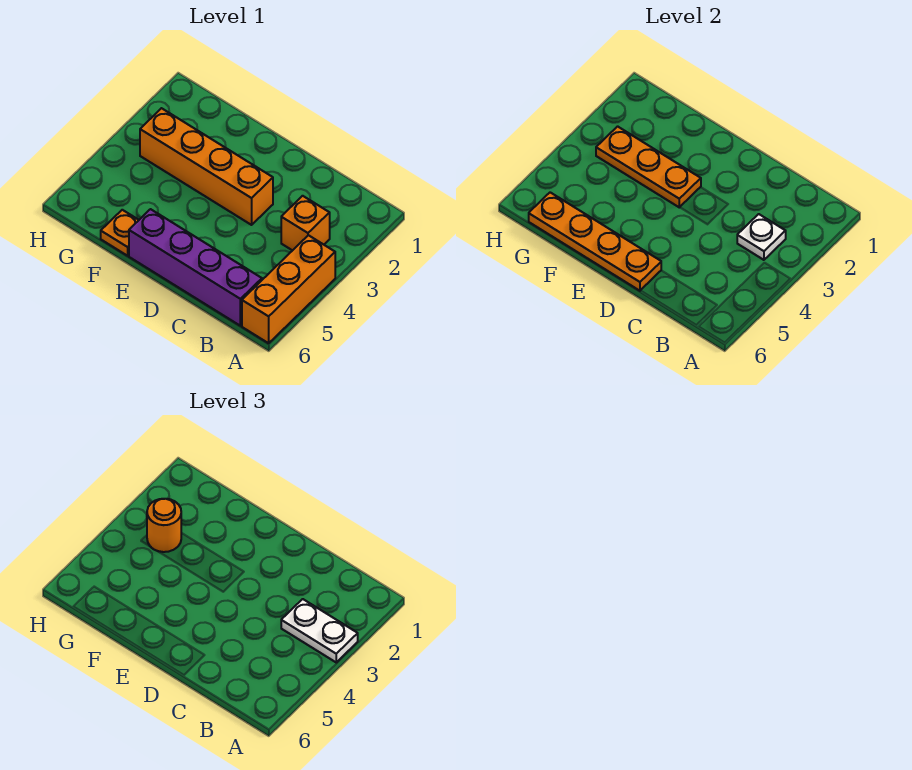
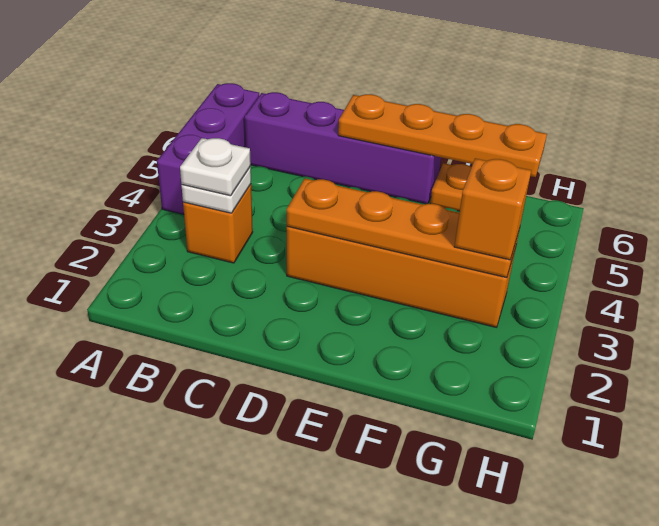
white 1x2 plate [281,599,358,662] -> white 1x1 plate [180,138,251,196]
orange 1x3 brick [242,235,335,343] -> purple 1x3 brick [157,83,259,214]
orange 1x3 plate [596,126,701,207] -> orange 1x4 plate [286,178,519,278]
orange 1x1 round brick [147,499,181,552] -> orange 1x1 brick [454,158,531,260]

